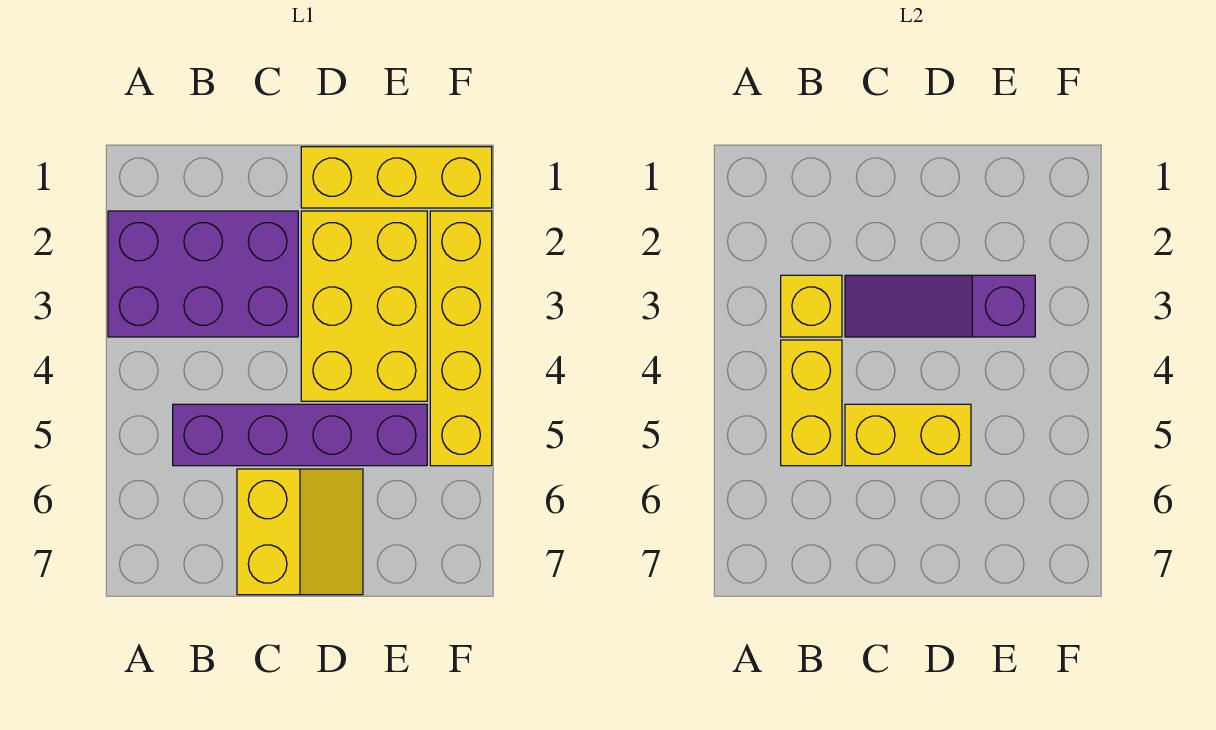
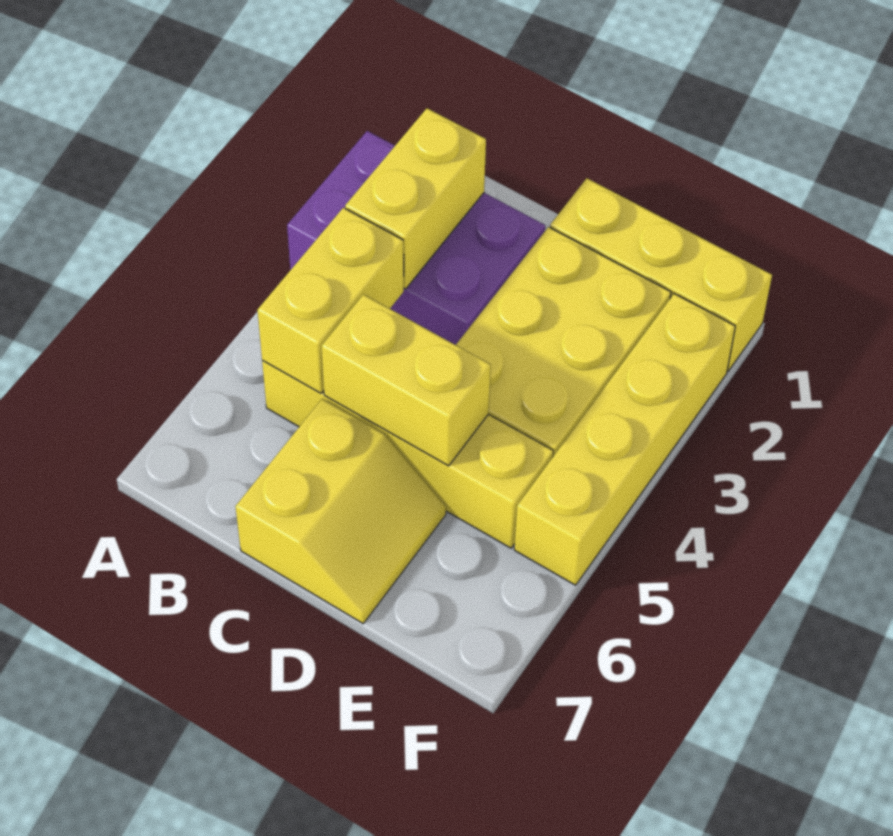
yellow 1x1 brick [781,275,842,337] -> yellow 1x2 brick [345,108,486,289]
purple 1x4 brick [173,404,427,466] -> yellow 1x4 brick [262,361,553,548]
purple 1x3 slope [845,275,1035,337] -> none

